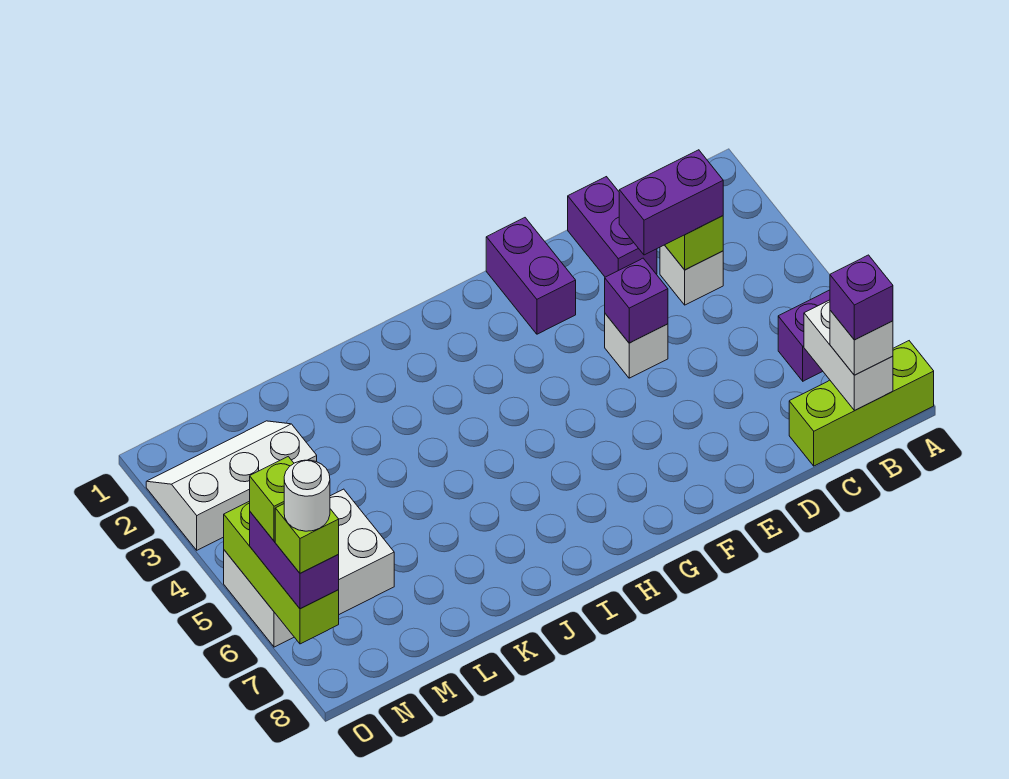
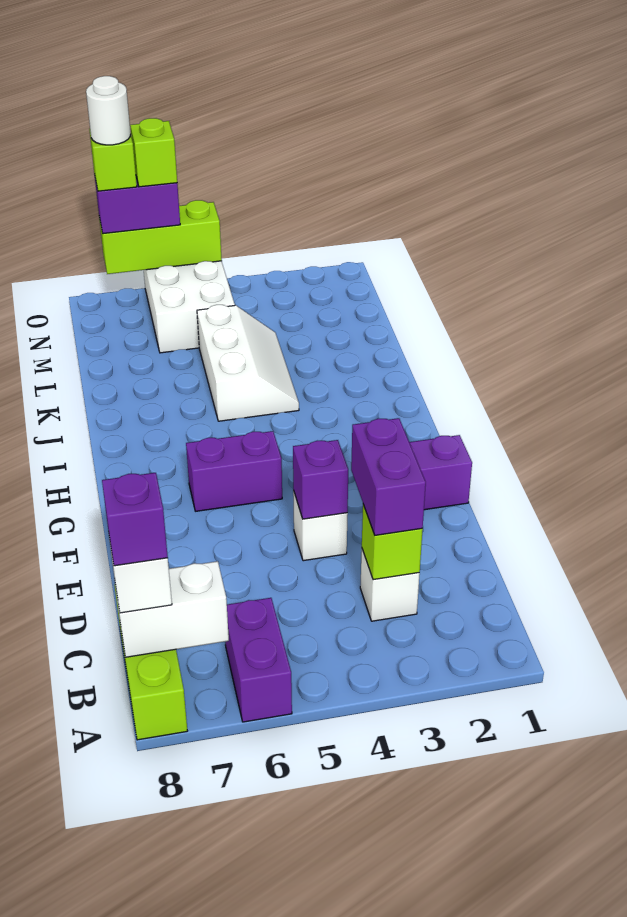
purple 1x2 brick [568,177,657,277] -> purple 1x2 brick moved to [186,431,282,511]
white 2x3 slope [146,421,317,550] -> white 2x3 slope moved to [197,305,299,421]

